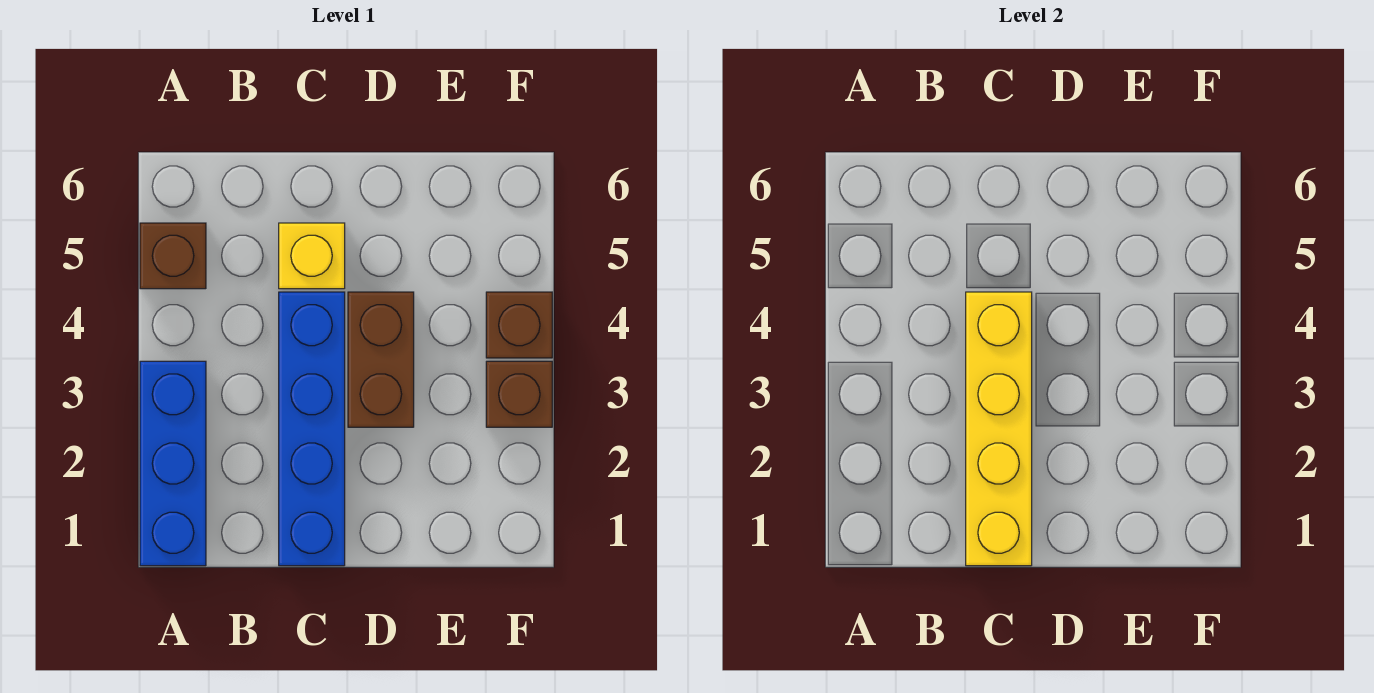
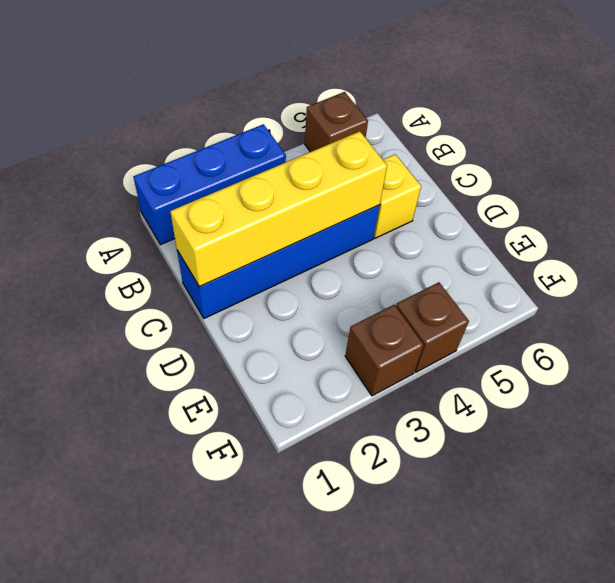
brown 1x2 brick [348,292,414,427] -> none

